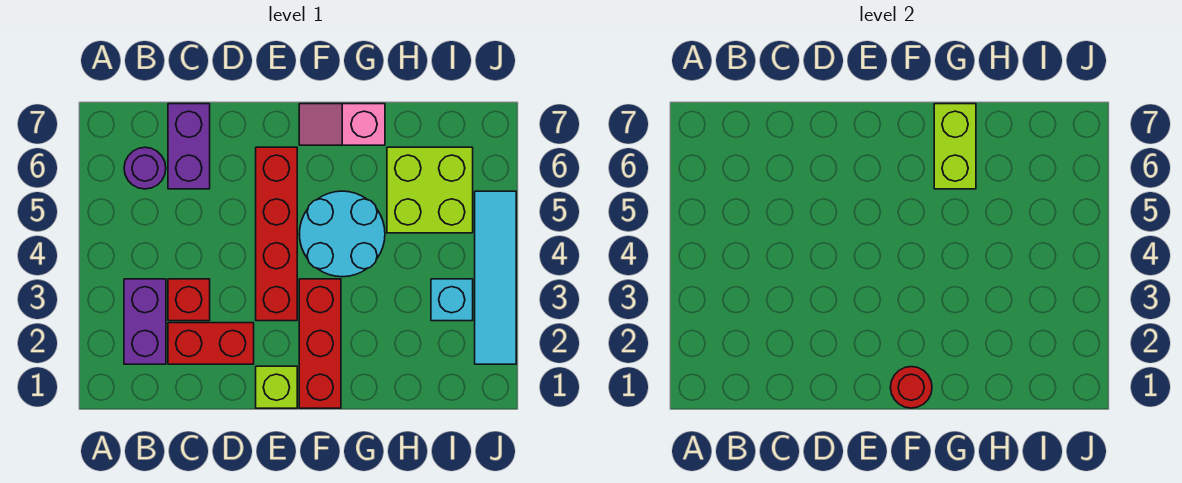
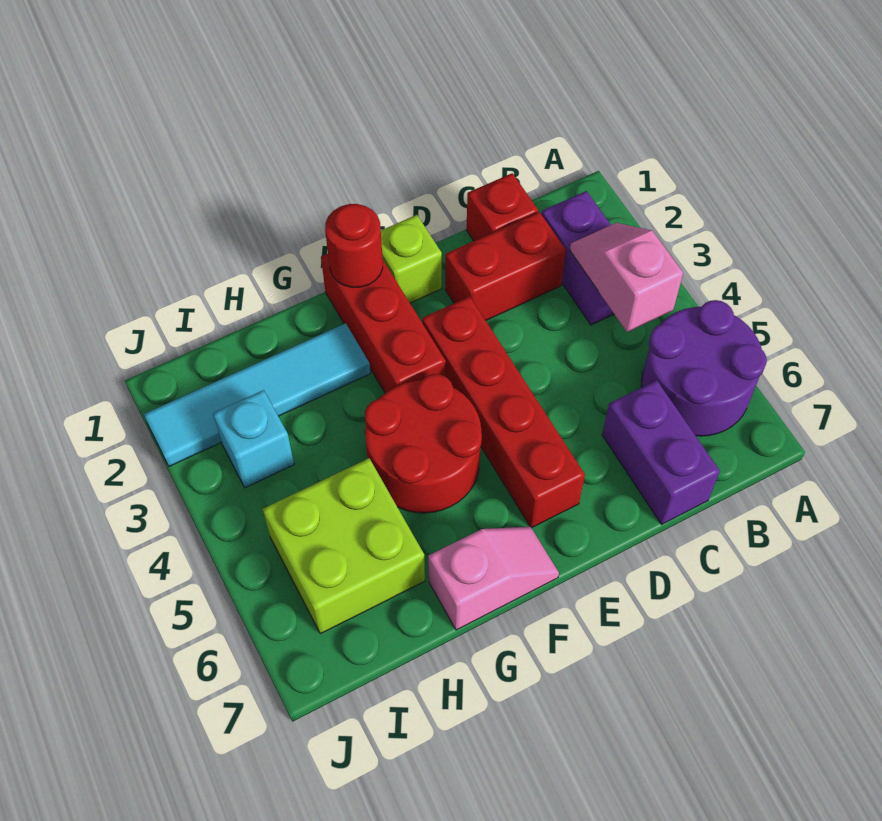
none -> pink 1x2 slope [570,223,683,332]
purple 1x1 round brick [124,147,166,189] -> purple 2x2 round brick [641,300,767,436]
red 1x1 brick [168,279,210,321] -> red 1x1 brick moved to [466,173,538,241]
cyan 2x2 round brick [299,191,385,277] -> red 2x2 round brick [365,374,482,513]
lime 1x2 brick [934,104,976,189] -> none
cyan 1x4 tile [475,191,516,364] -> cyan 1x4 tile turned to [144,323,370,466]

